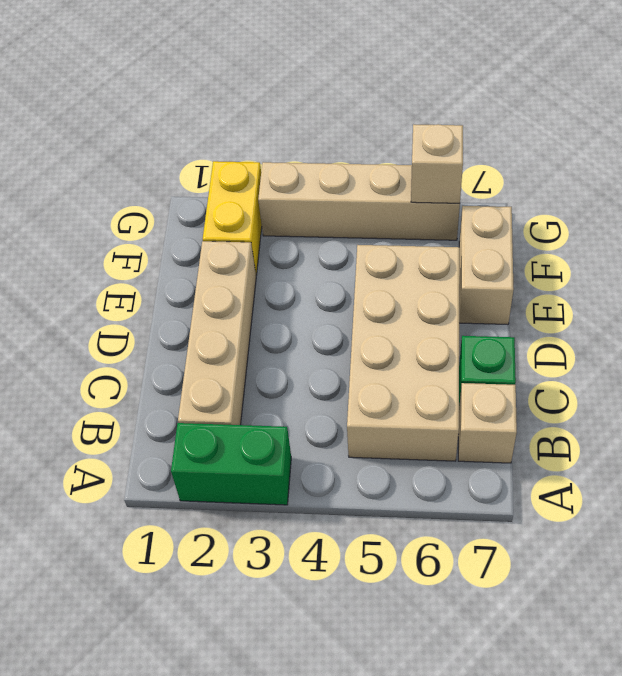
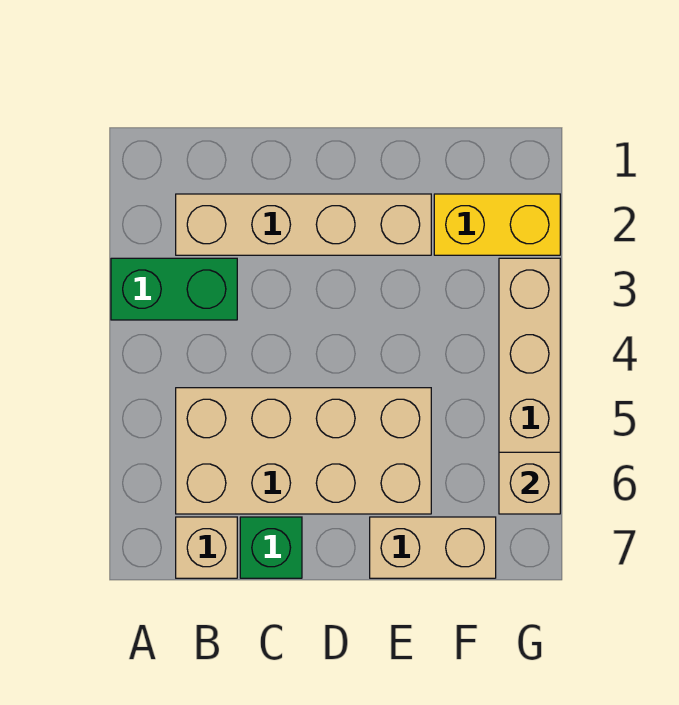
green 1x2 brick [171,423,291,505] -> green 1x2 brick turned to [111,258,237,320]

